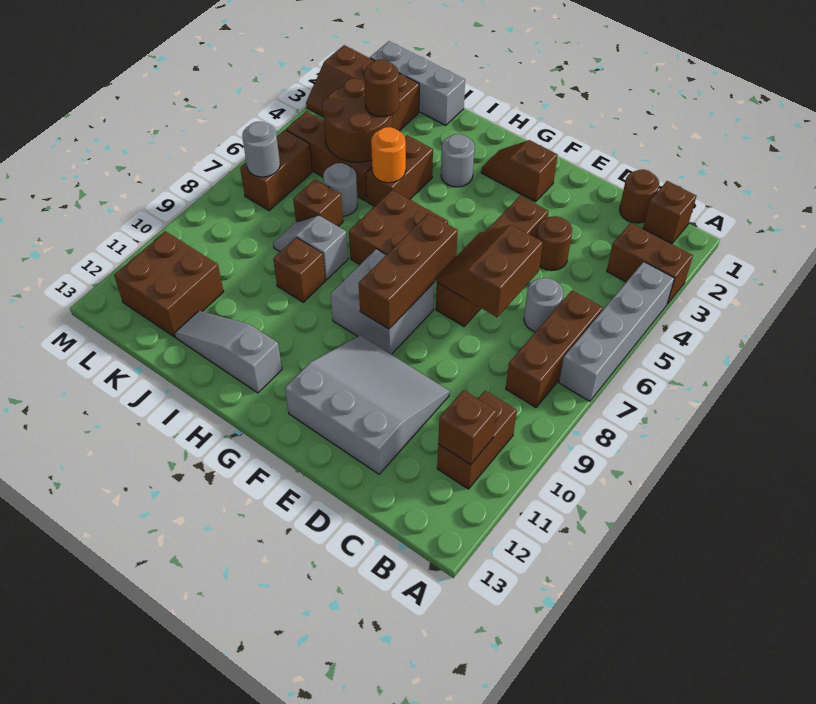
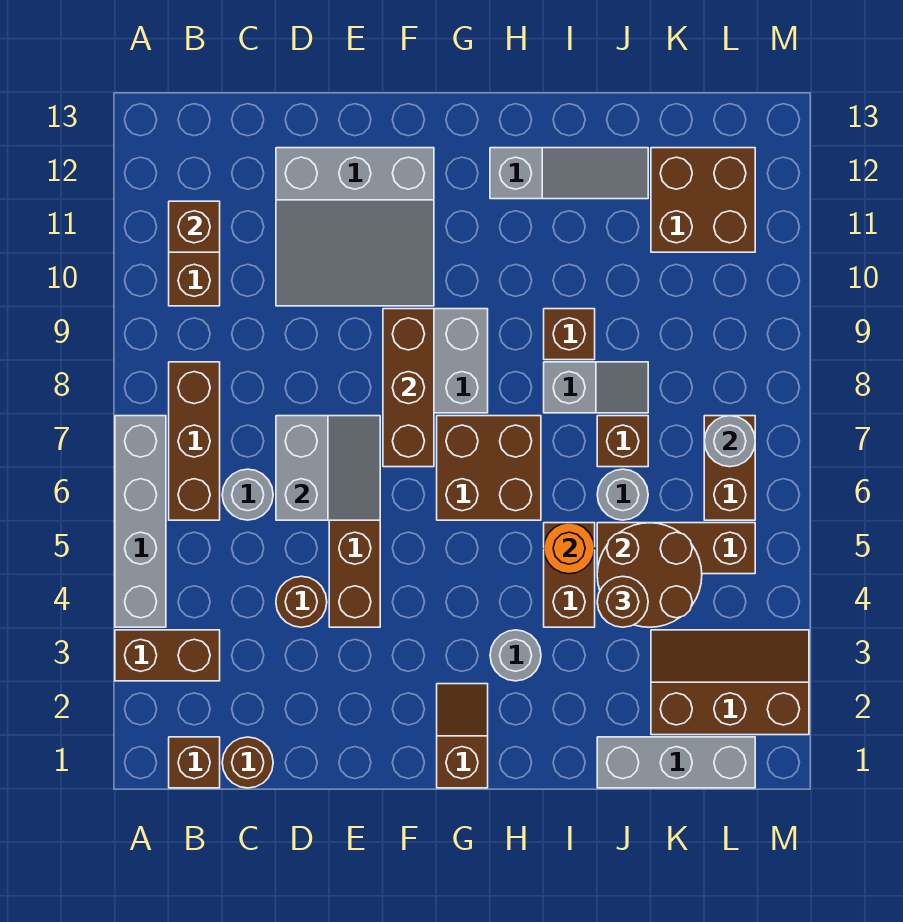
brown 2x2 slope [437,225,543,317] -> grey 2x2 slope [276,416,380,520]
brown 1x2 slope [481,140,557,202] -> brown 1x2 slope turned to [437,684,488,788]

